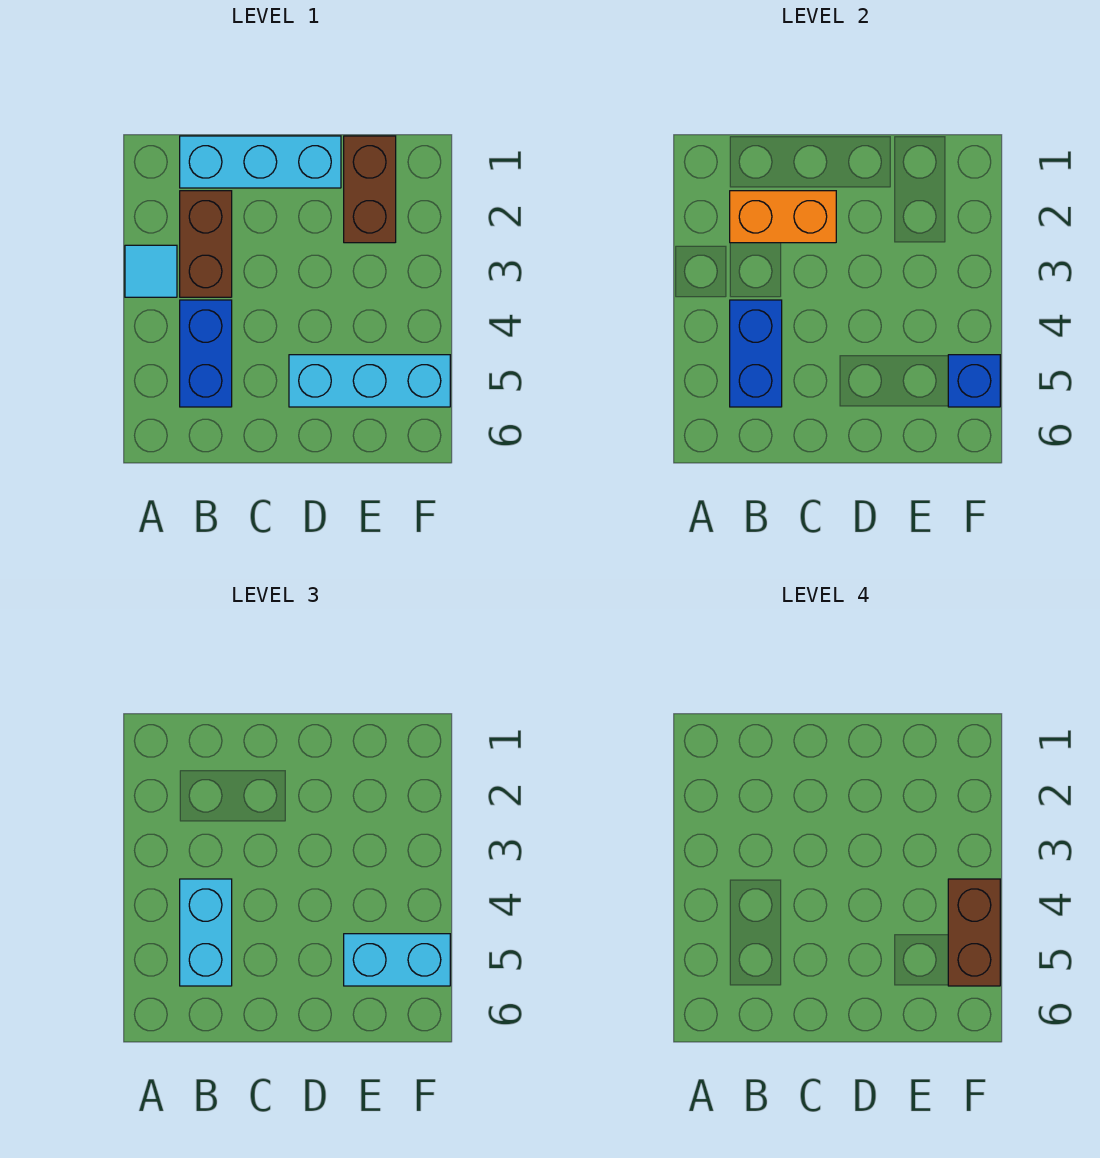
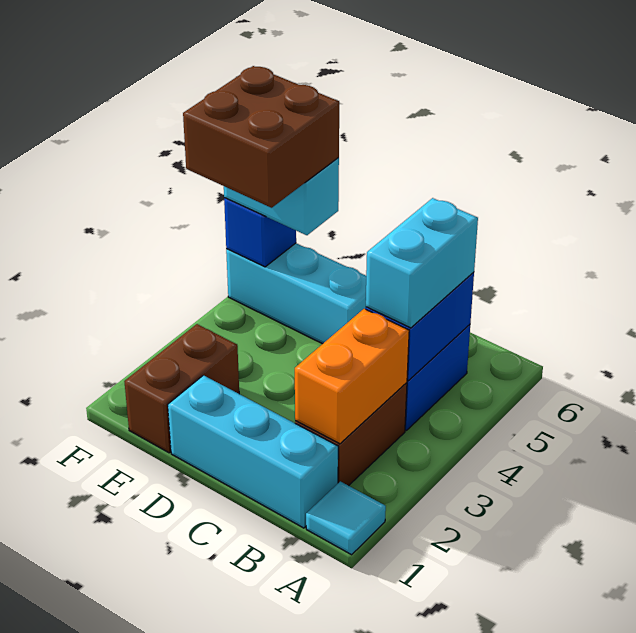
cyan 1x1 tile [125,245,177,297] -> cyan 1x1 tile moved to [306,481,386,555]
orange 1x2 brick [730,191,836,243] -> orange 1x2 brick turned to [295,309,409,444]
brown 1x2 brick [948,879,1000,986] -> brown 2x2 brick [183,66,339,208]

